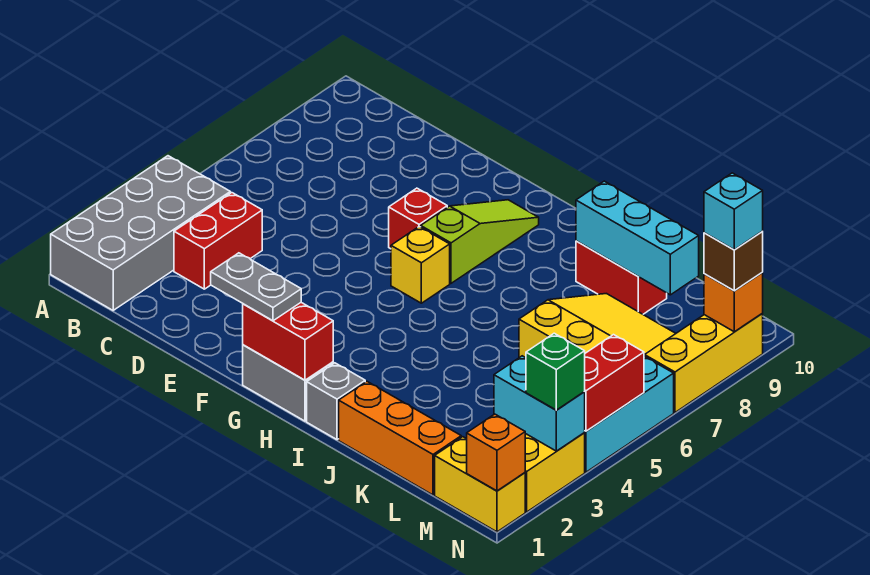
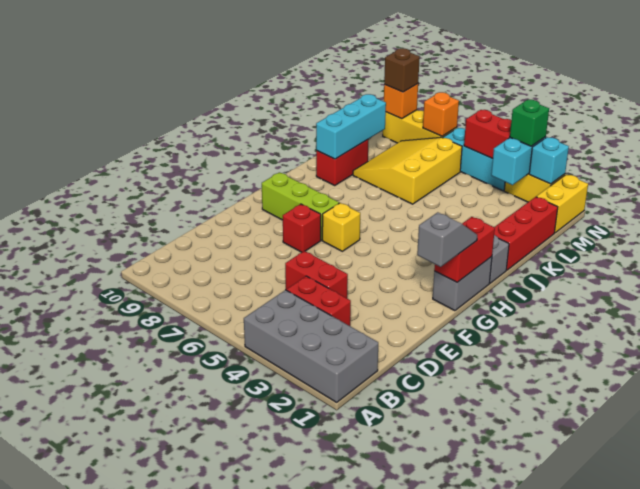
none -> red 1x2 brick [285,251,348,298]
grey 1x2 plate [211,253,301,321] -> grey 1x2 slope [417,212,477,267]
lime 1x3 slope [421,200,539,283] -> lime 1x3 brick [262,172,339,240]
orange 1x3 brick [339,381,461,495] -> red 1x3 brick [494,197,558,270]
orange 1x1 brick [467,414,525,491] -> orange 1x1 brick moved to [423,92,459,136]
cyan 1x1 brick [704,173,763,250] -> cyan 1x1 brick moved to [529,137,569,184]

